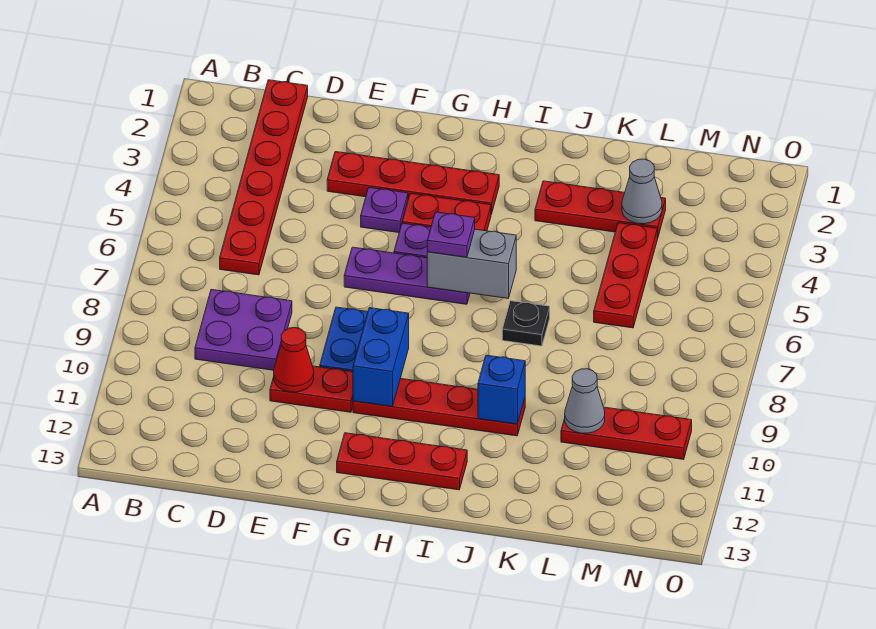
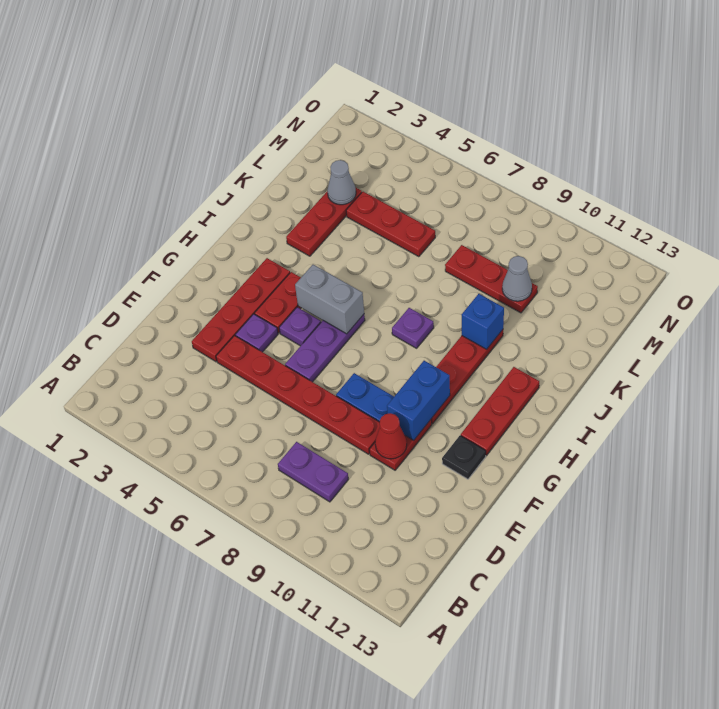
red 1x6 plate [220,80,308,275] -> red 1x6 plate moved to [216,336,380,454]
purple 2x2 plate [195,289,292,370] -> purple 1x2 plate [278,442,348,502]
blue 1x2 brick [353,308,409,407] -> blue 1x2 brick turned to [387,361,450,440]
grey 1x2 brick [427,229,516,298] -> grey 1x2 brick turned to [295,265,364,334]
purple 1x1 plate [427,212,475,257] -> purple 1x1 plate moved to [392,308,434,348]
black 1x1 plate [502,301,550,346] -> black 1x1 plate moved to [442,436,486,479]
red 1x3 plate [561,407,692,460] -> red 1x3 plate turned to [445,245,538,313]

